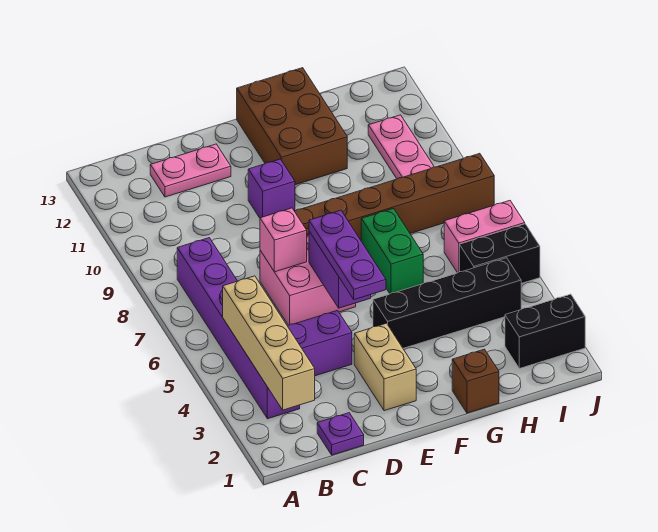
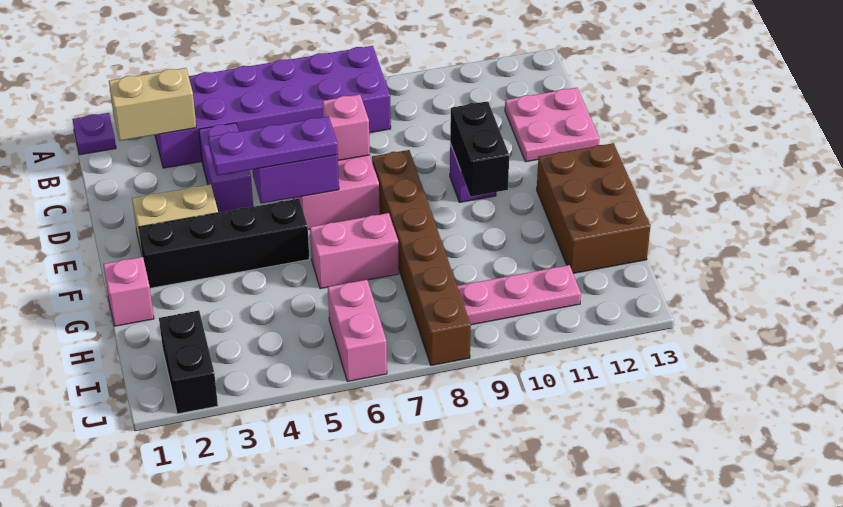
tan 1x4 brick [223,276,315,410] -> tan 1x2 brick [109,68,196,141]
purple 1x6 brick [177,238,300,419] -> purple 2x6 brick [155,46,391,168]
purple 1x1 plate [317,413,364,455] -> purple 1x1 plate moved to [72,113,116,155]
pink 1x2 plate [150,144,231,197] -> pink 2x2 plate [505,88,599,162]
black 1x4 brick [373,258,521,348] -> black 1x4 brick turned to [138,199,309,288]
brown 2x3 brick [237,68,347,185] -> brown 2x3 brick turned to [537,143,650,273]
brown 1x1 brick [452,349,499,413] -> pink 1x1 brick [103,257,154,326]
green 1x2 brick [361,209,423,294] -> pink 1x2 brick [310,213,399,289]
black 1x2 brick [459,224,540,283] -> black 1x2 brick moved to [450,101,509,197]

